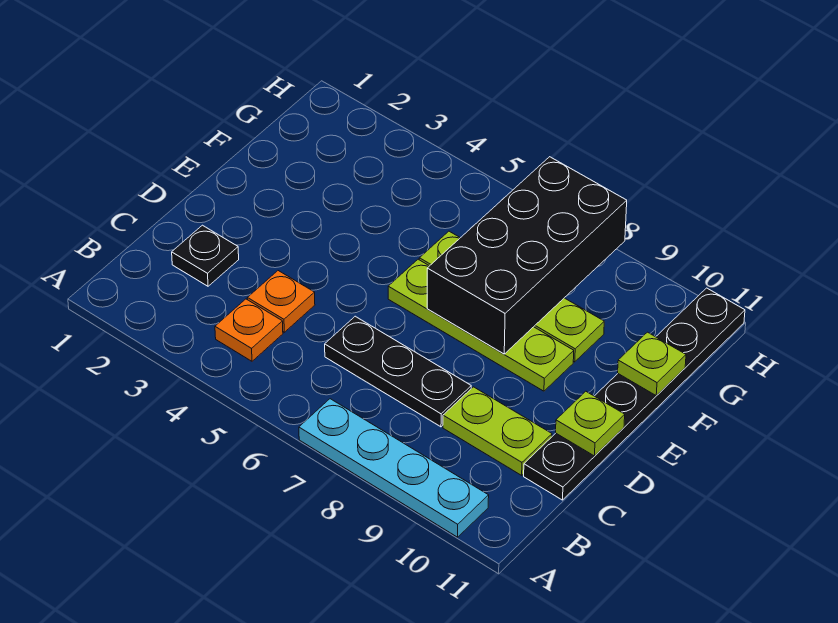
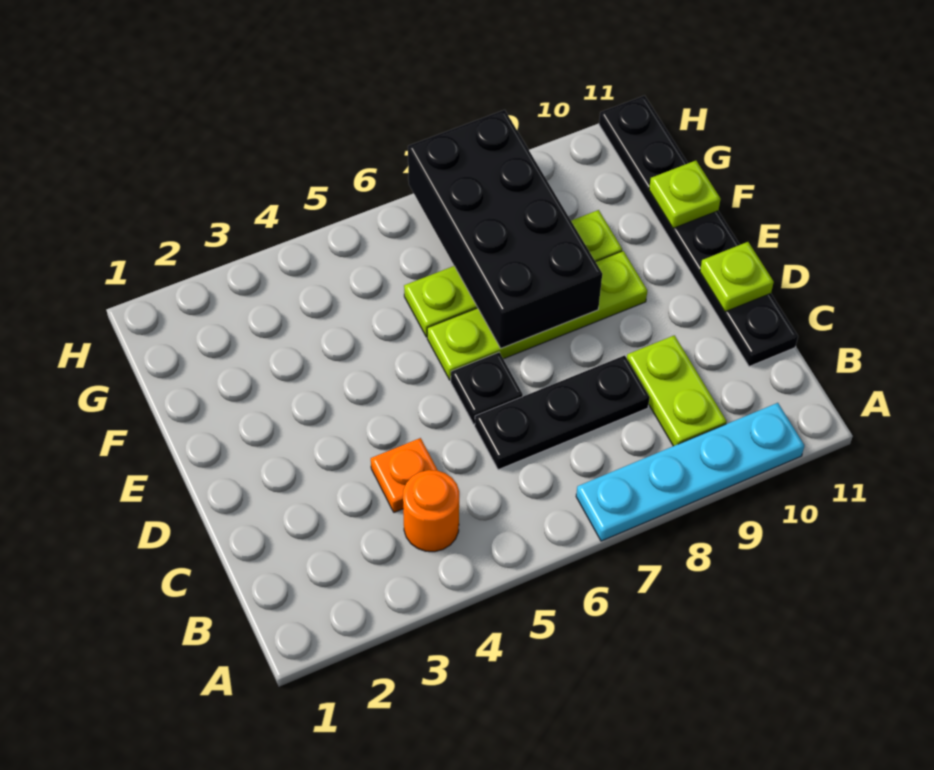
orange 1x1 plate [215,299,283,361] -> orange 1x1 round brick [403,470,459,552]
black 1x1 plate [172,225,239,286] -> black 1x1 plate moved to [451,352,523,424]
lime 1x2 plate [443,387,552,475] -> lime 1x2 plate turned to [627,335,727,446]

